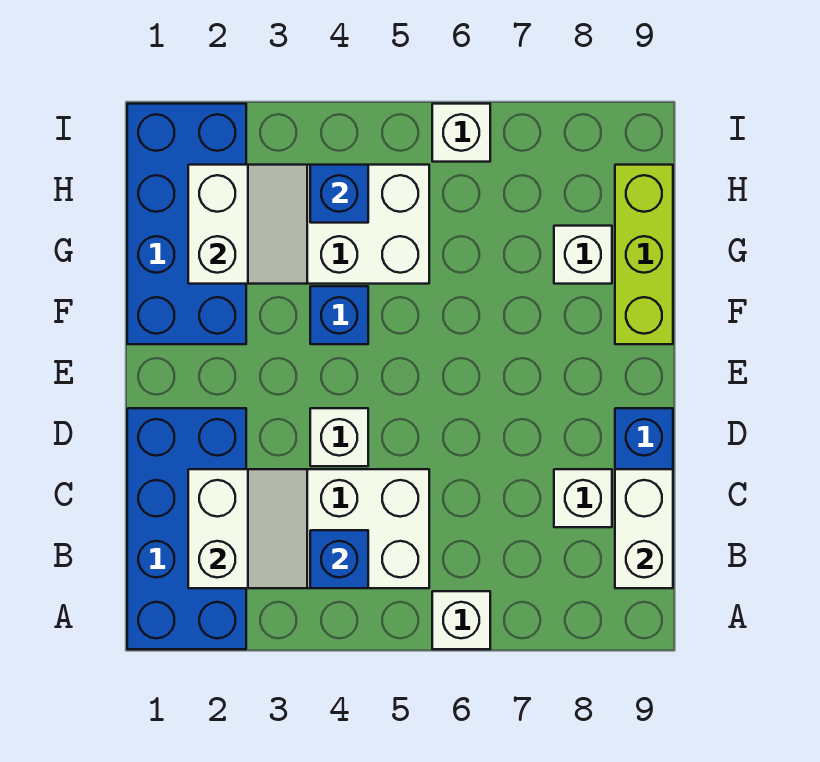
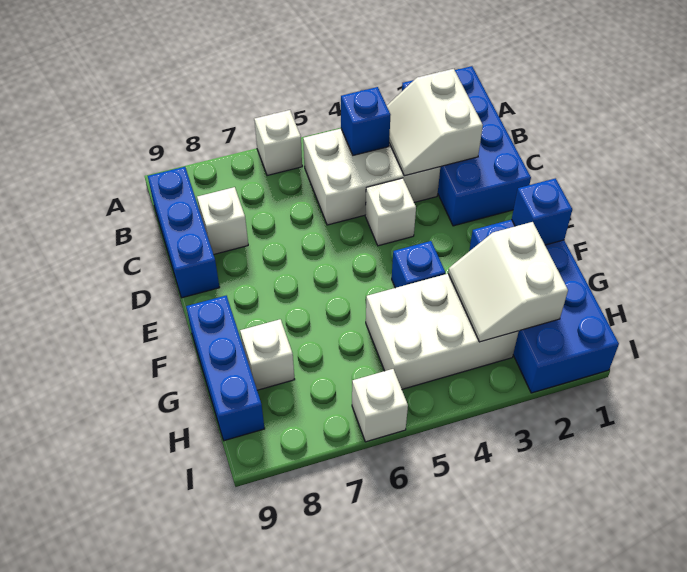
white 1x2 brick [615,469,673,588] -> none
lime 1x3 brick [615,165,673,344] -> blue 1x3 brick [186,296,265,441]
blue 1x1 brick [310,165,368,223] -> blue 1x1 brick moved to [512,178,572,245]

